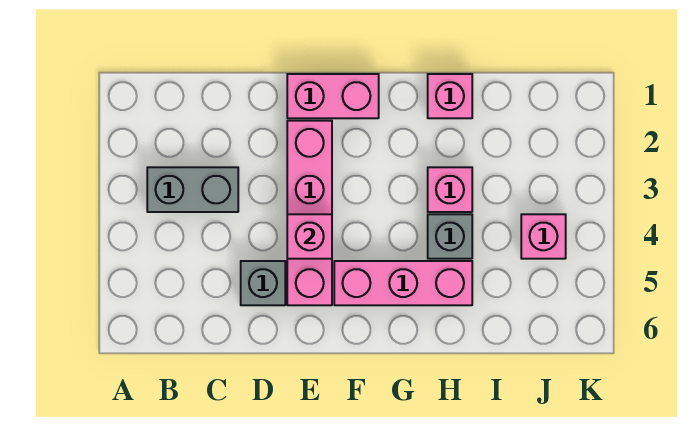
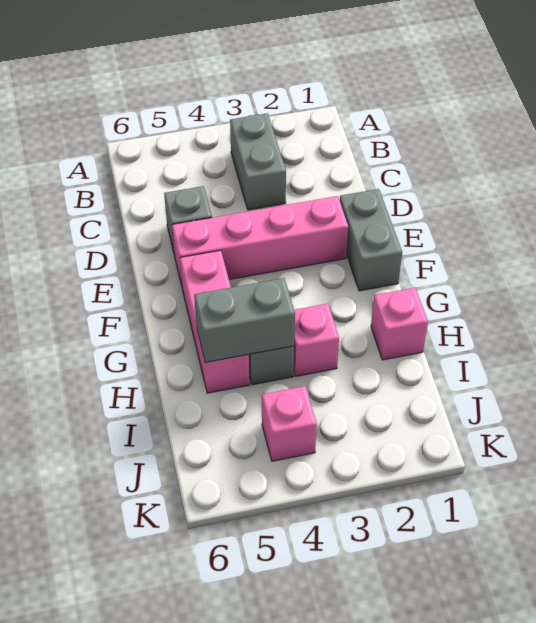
pink 1x2 brick [287,74,379,118] -> grey 1x2 brick [340,189,402,291]
pink 1x1 brick [287,214,332,259] -> none
none -> grey 1x2 brick [194,278,295,363]

